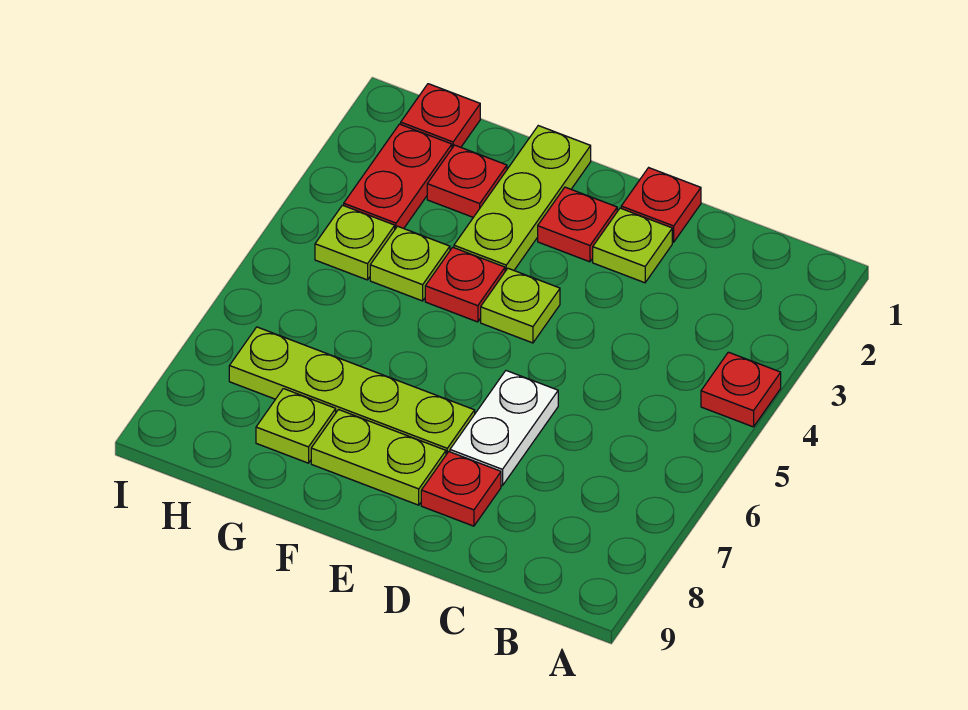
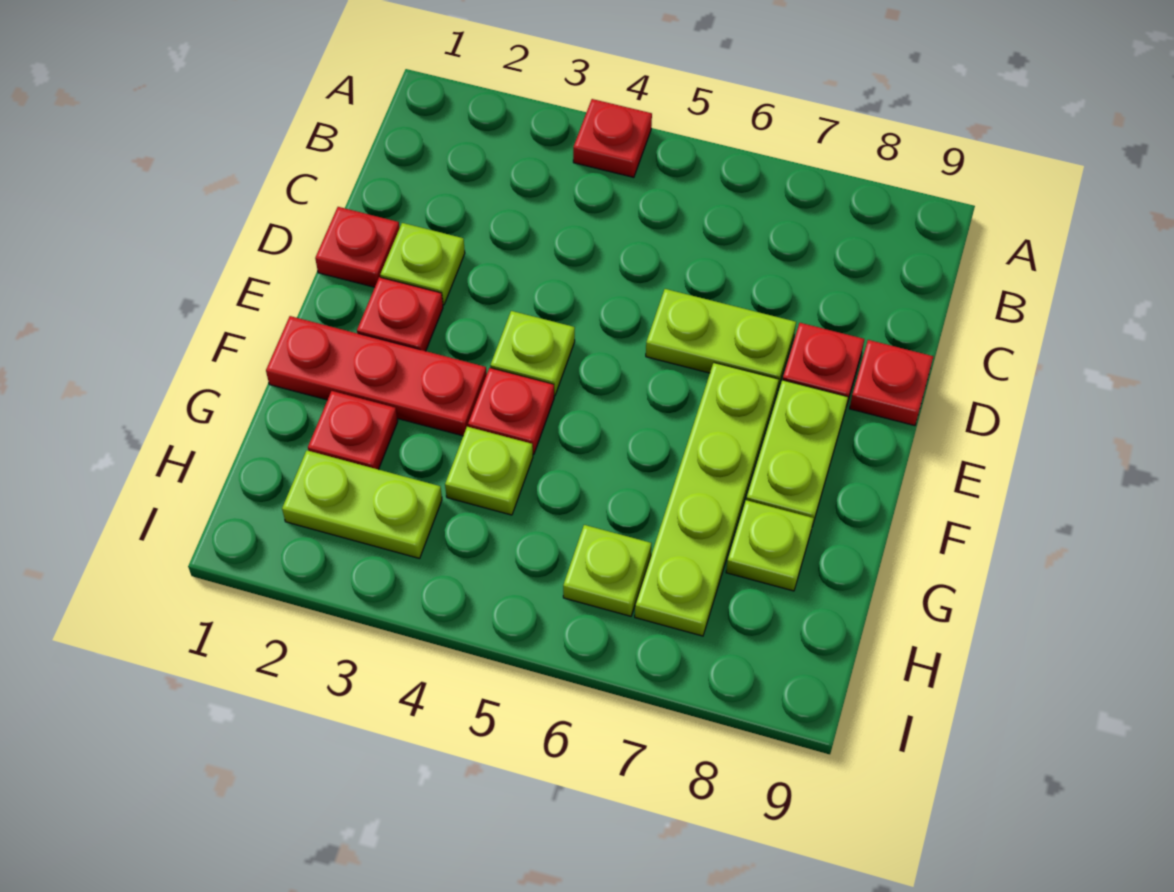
white 1x2 plate [450,371,558,486] -> lime 1x2 plate [646,289,796,390]
lime 1x3 plate [454,126,591,271] -> red 1x3 plate [266,316,487,436]
red 1x1 plate [401,84,480,148] -> red 1x1 plate moved to [850,340,933,426]
red 1x2 plate [344,124,452,229] -> lime 1x2 plate [282,451,442,558]
lime 1x1 plate [315,205,395,280] -> lime 1x1 plate moved to [563,525,652,616]

